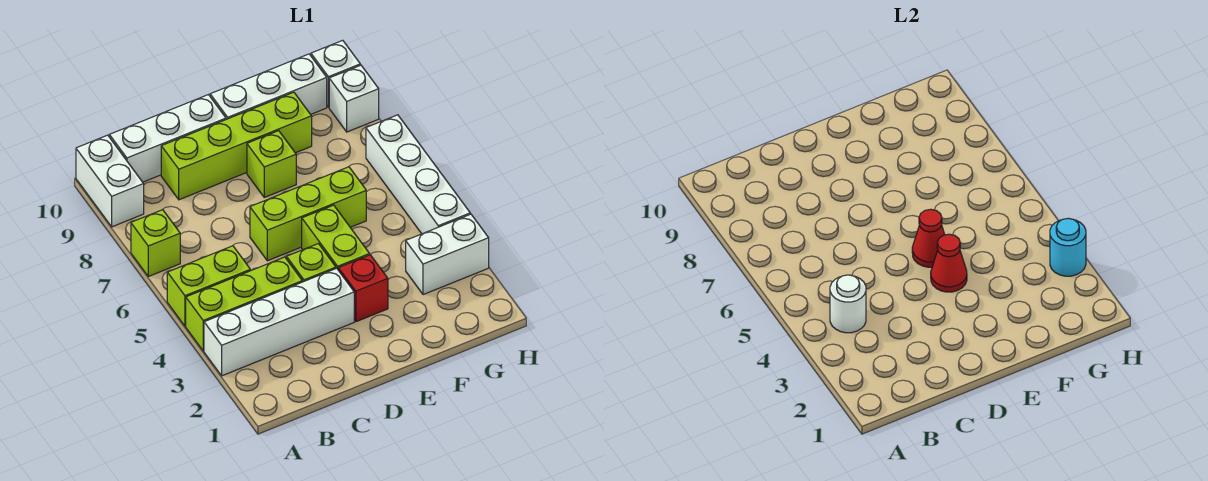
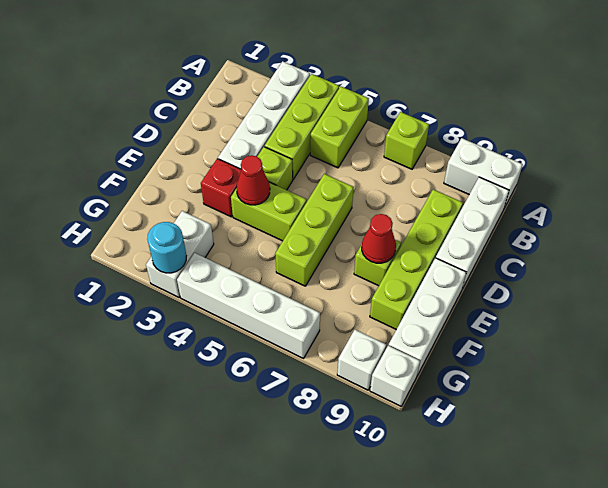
white 1x1 round brick [830,275,866,333] -> none
red 1x1 cone [912,209,945,267] -> red 1x1 cone moved to [362,214,396,263]

